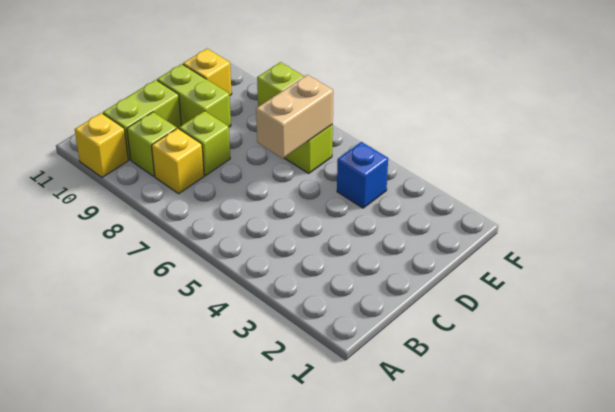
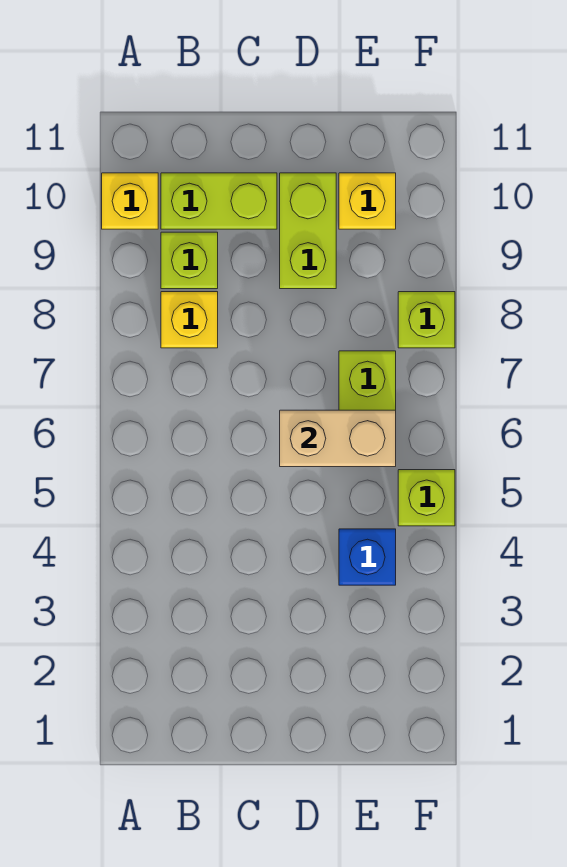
lime 1x1 brick [179,111,230,175] -> lime 1x1 brick moved to [398,470,455,526]

